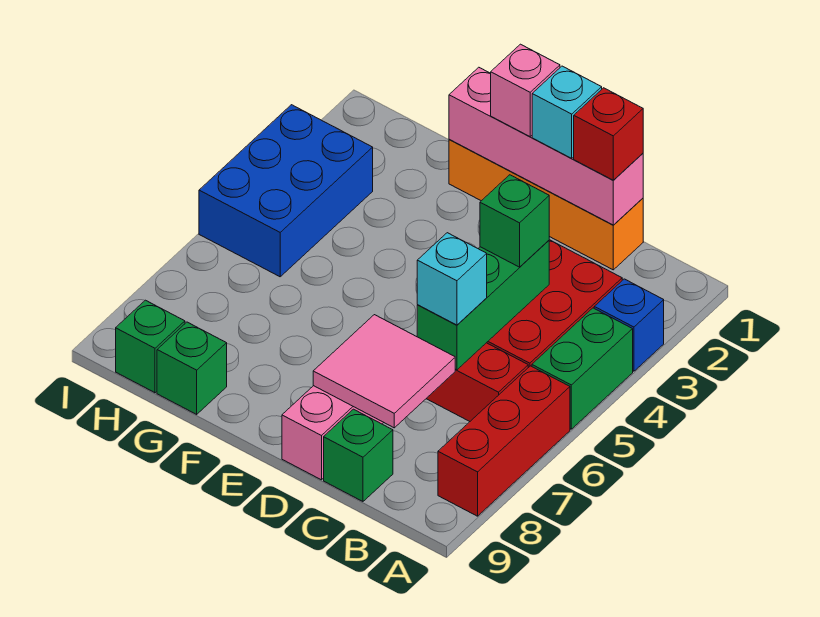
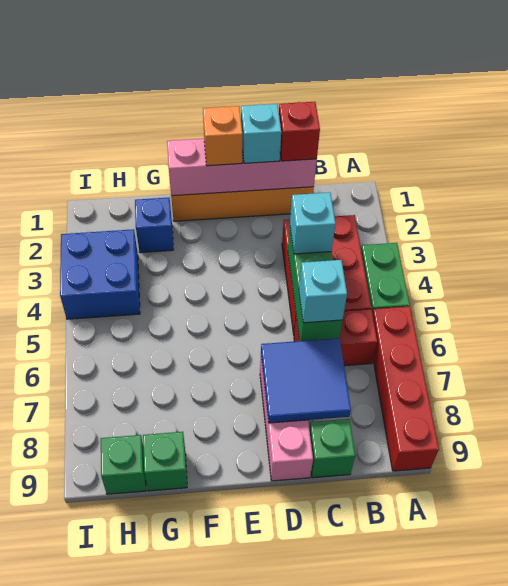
blue 1x1 brick [594,279,664,371] -> blue 1x1 brick moved to [135,198,173,253]
red 1x3 brick [438,366,570,516] -> red 1x4 brick [373,306,439,471]
green 1x1 brick [480,175,549,267] -> cyan 1x1 brick [290,192,336,254]
pink 2x2 tile [313,315,455,428] -> blue 2x2 tile [261,338,351,423]
pink 1x1 brick [491,44,560,136] -> orange 1x1 brick [203,106,242,166]
blue 2x3 brick [199,105,373,277] -> blue 2x2 brick [60,229,140,319]

